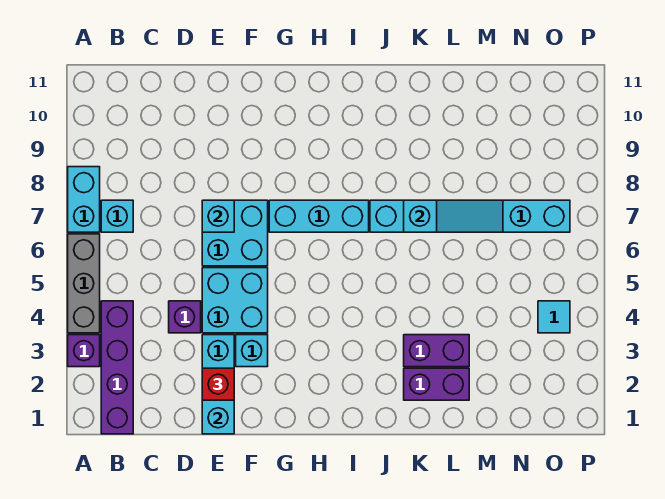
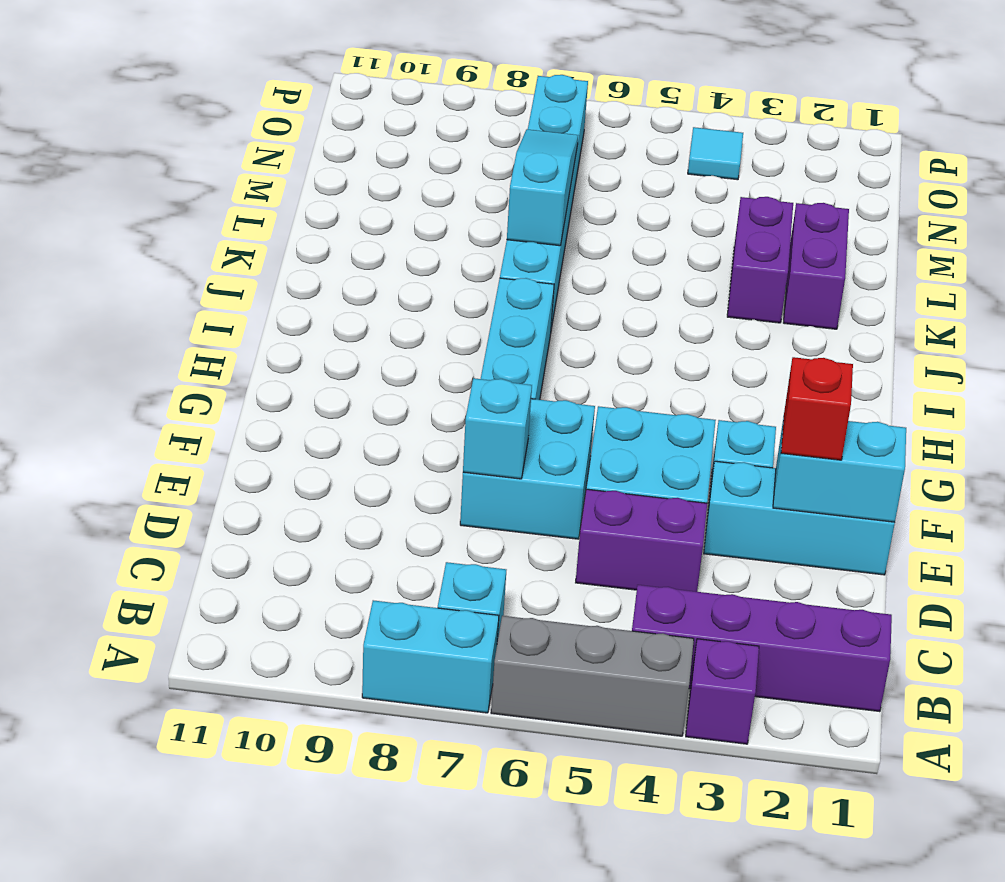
purple 1x1 brick [169,301,201,333] -> purple 1x2 brick [576,489,707,592]

